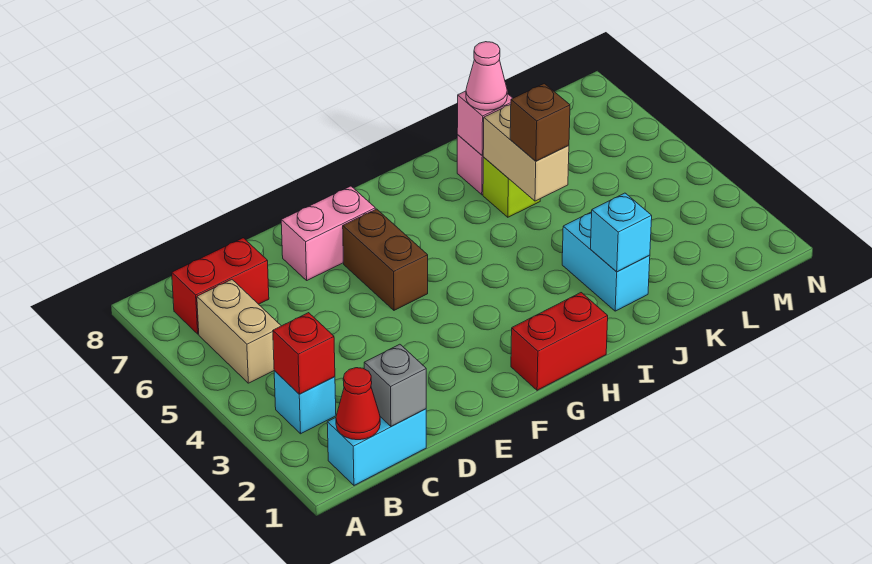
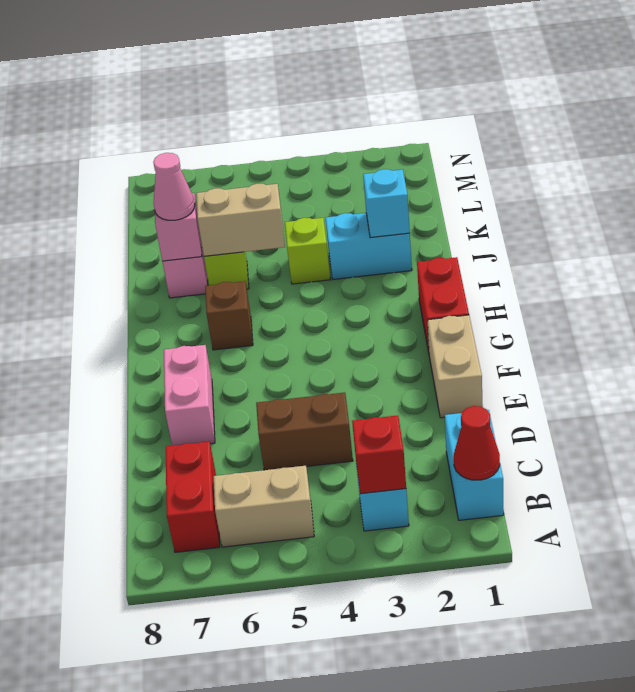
grey 1x1 brick [364,344,426,427] -> none
none -> tan 1x2 brick [427,315,483,418]
brown 1x2 brick [343,209,428,310] -> brown 1x2 brick moved to [256,393,353,470]
none -> lime 1x1 brick [285,218,330,284]
brown 1x1 brick [510,84,570,161] -> brown 1x1 brick moved to [205,281,253,350]

